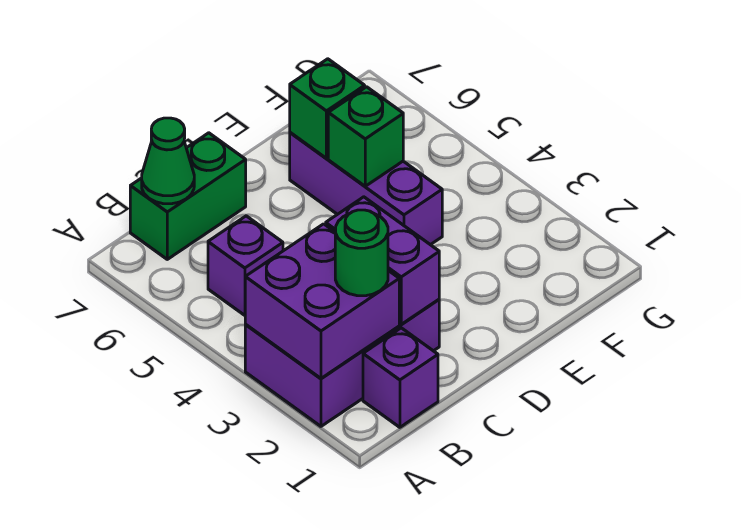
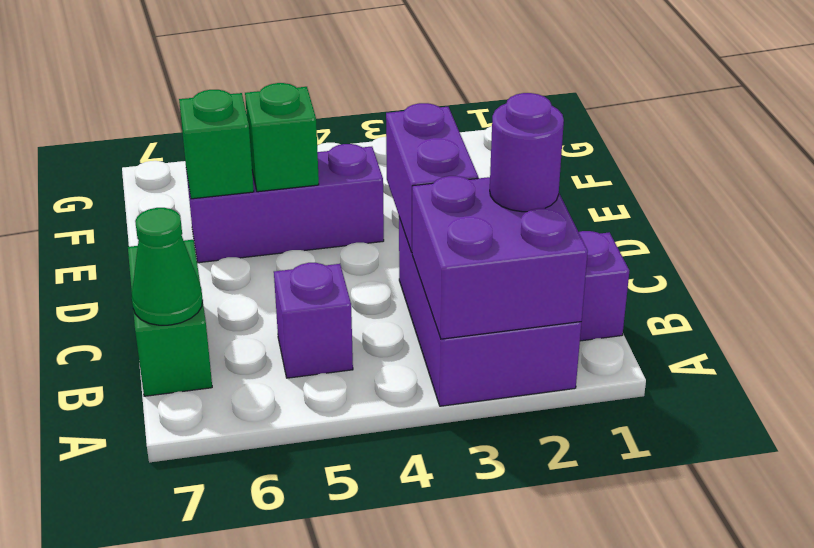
green 1x1 round brick [335,210,388,296] -> purple 1x1 round brick [490,93,564,212]
purple 1x2 brick [326,197,439,324] -> purple 1x2 brick turned to [386,103,478,252]

